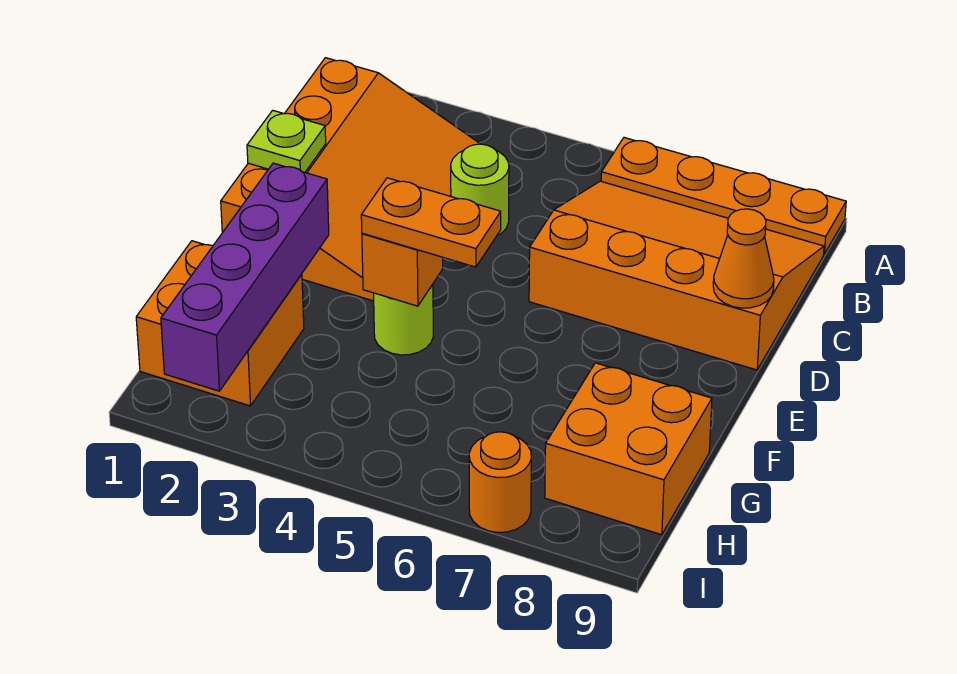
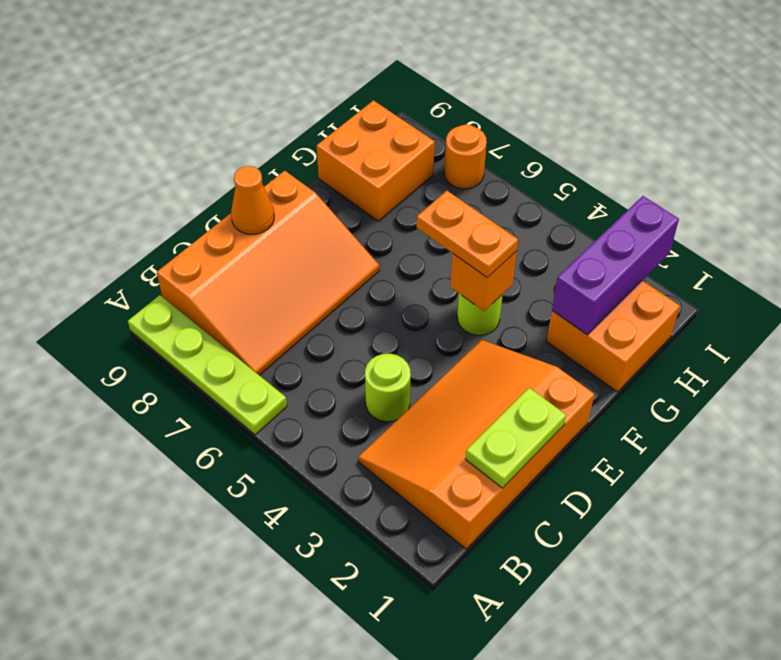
orange 1x4 plate [601,138,846,254] -> lime 1x4 plate [128,295,287,435]
orange 3x4 slope [529,181,824,370] -> orange 3x4 slope turned to [157,171,379,375]
lime 1x1 plate [247,110,326,172] -> lime 1x2 plate [466,388,566,488]
purple 1x4 brick [161,163,329,391] -> purple 1x3 brick [552,196,679,335]

